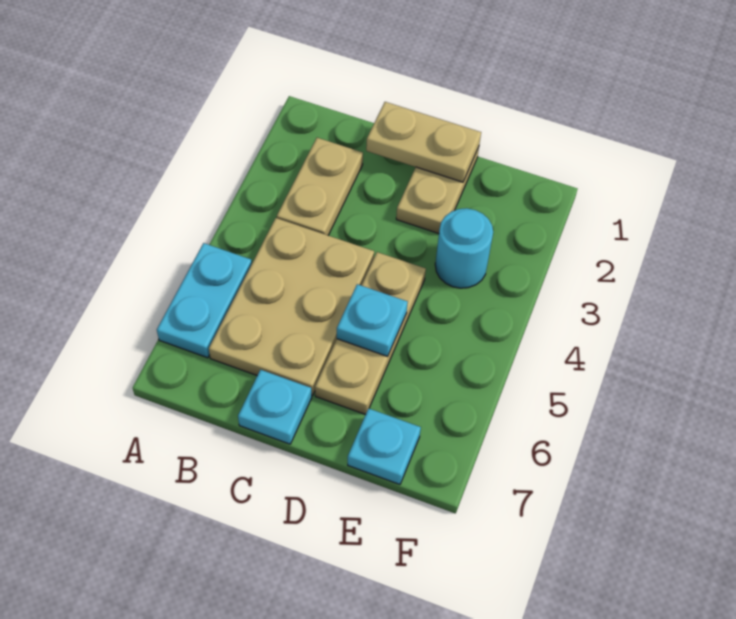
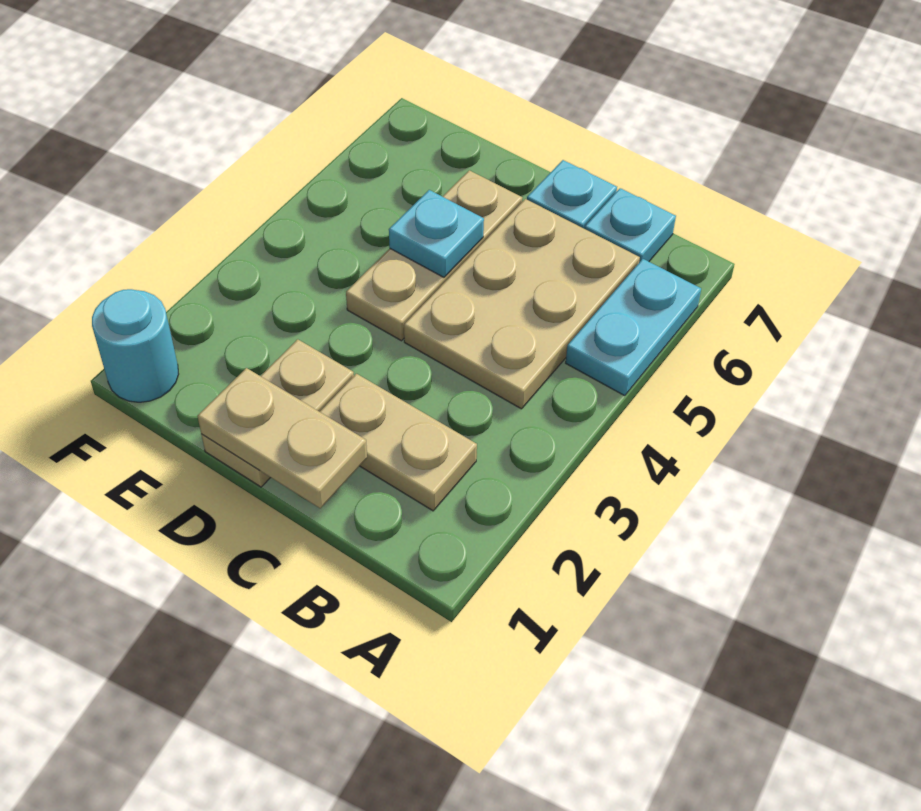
tan 1x2 plate [277,138,363,235] -> tan 1x2 plate turned to [320,374,477,511]
cyan 1x1 round brick [435,208,493,288] -> cyan 1x1 round brick moved to [92,289,179,402]
cyan 1x1 plate [348,408,421,485] -> cyan 1x1 plate moved to [585,188,676,262]

